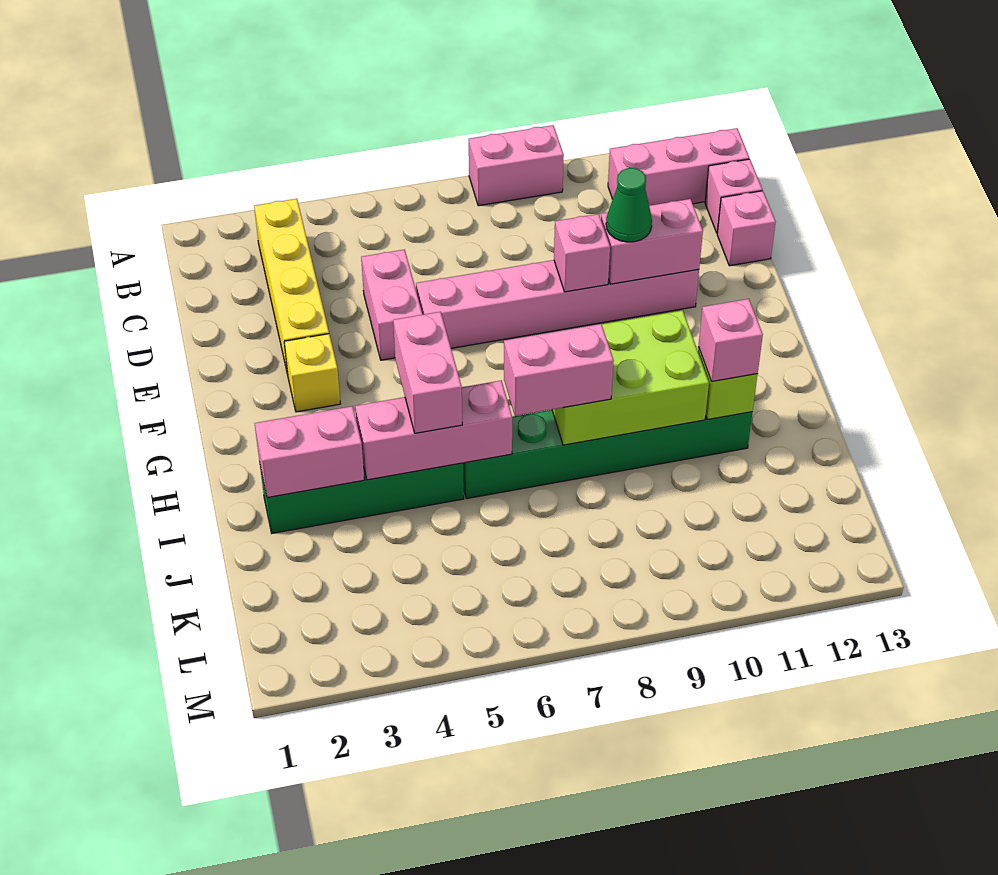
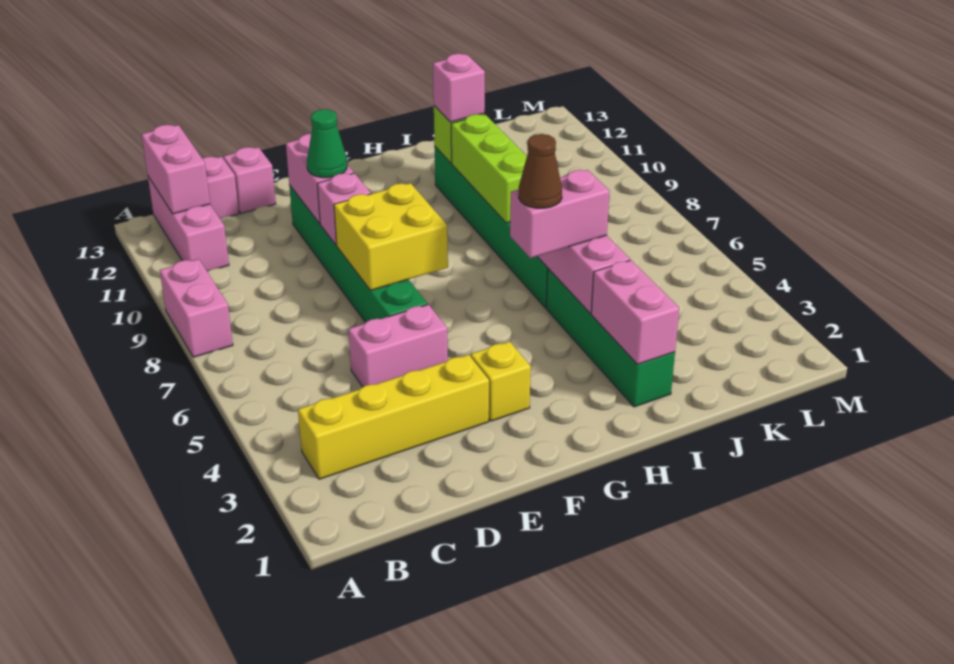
pink 1x6 brick [416,260,699,348] -> green 1x6 brick [289,185,428,323]
none -> yellow 2x2 brick [334,183,448,290]
none -> brown 1x1 cone [519,134,562,208]
lime 2x3 brick [552,310,709,445] -> lime 1x3 brick [451,114,527,223]
pink 1x2 brick [504,324,614,416] -> pink 1x2 brick moved to [142,125,210,214]

